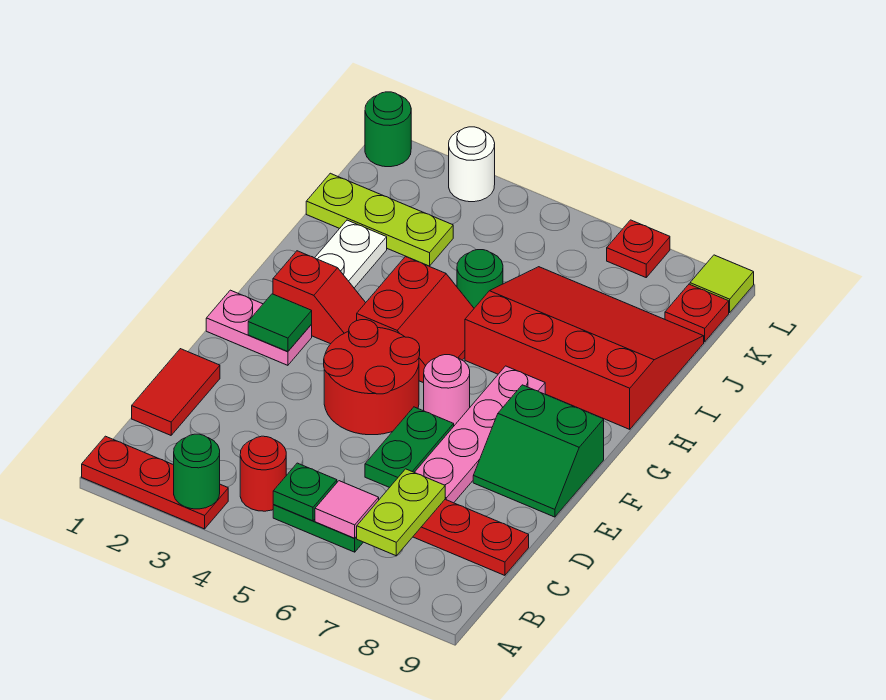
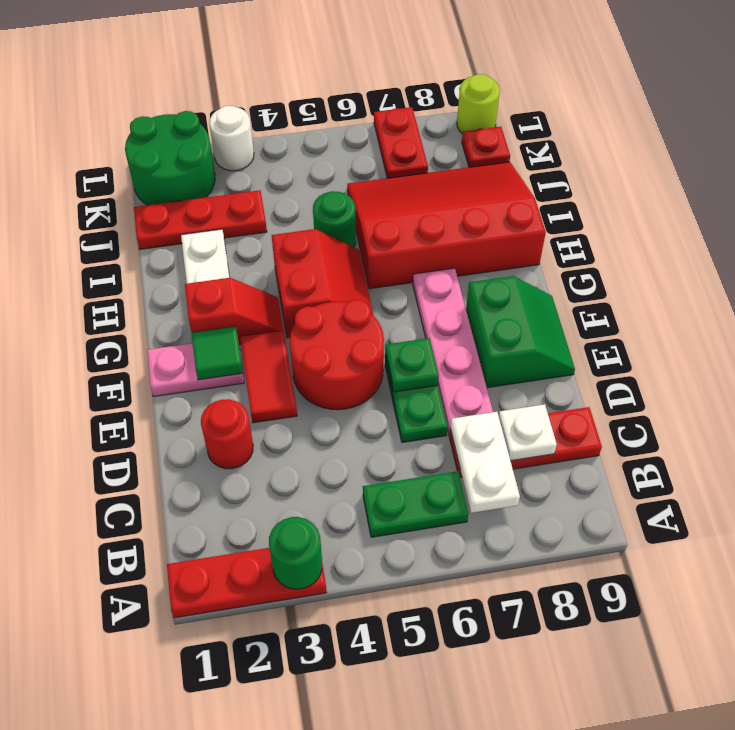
red 1x1 round brick [240,436,286,511] -> red 1x1 round brick moved to [201,399,253,469]
green 1x1 plate [273,463,337,521] -> green 1x1 plate moved to [385,338,439,392]
pink 1x1 tile [315,481,379,538] -> none
lime 1x2 plate [357,469,445,556] -> white 1x2 plate [451,412,520,513]
red 1x2 tile [132,349,220,435] -> red 1x2 tile moved to [240,330,297,423]
none -> white 1x1 plate [499,404,557,461]
green 2x2 slope [473,385,604,517] -> green 2x2 slope turned to [466,276,575,388]
pink 1x1 round brick [424,355,470,426] -> none
lime 1x3 plate [306,173,453,266] -> red 1x3 plate [134,190,267,249]
green 1x1 round brick [365,92,411,167] -> green 2x2 round brick [125,111,215,205]
red 1x1 plate [607,220,670,277] -> red 1x2 plate [374,107,428,178]
lime 1x1 tile [690,255,754,313] -> lime 1x1 round brick [457,74,500,134]

